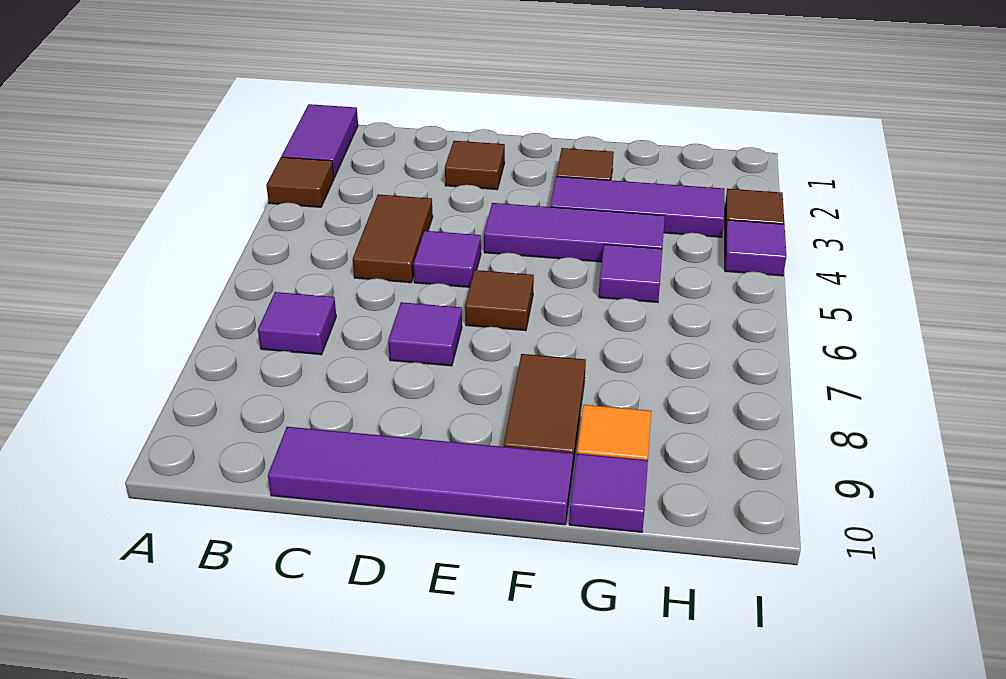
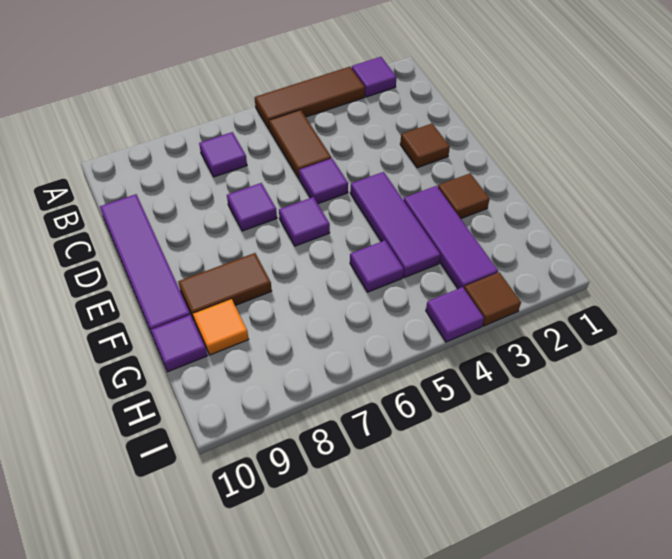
purple 1x2 tile [282,104,358,178] -> purple 1x1 tile [352,57,397,97]
brown 1x1 tile [266,157,334,207] -> brown 1x3 tile [255,67,365,129]
brown 1x2 tile [353,195,433,283] -> brown 1x2 tile turned to [269,110,331,178]
brown 1x1 tile [465,270,534,331] -> purple 1x1 tile [279,197,330,246]

